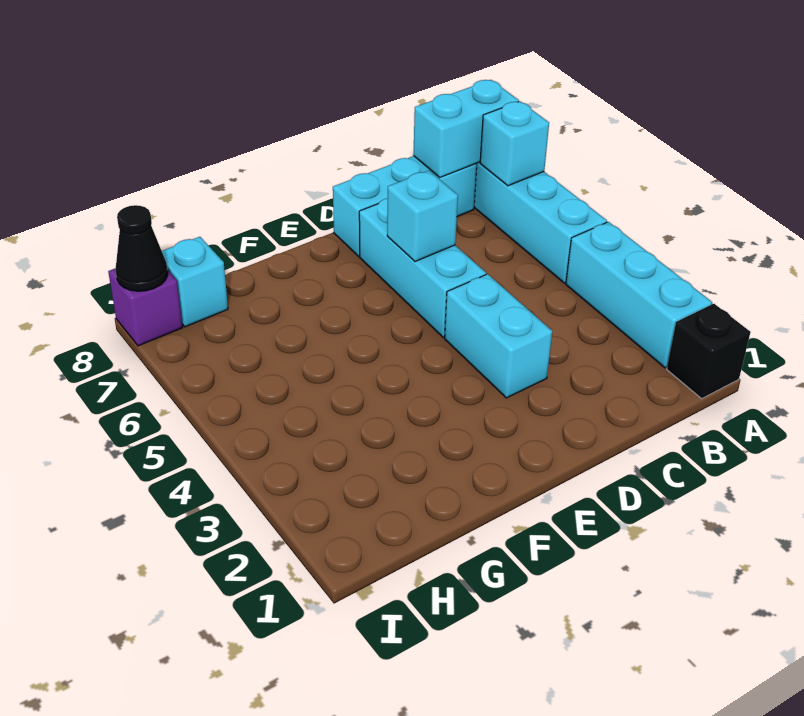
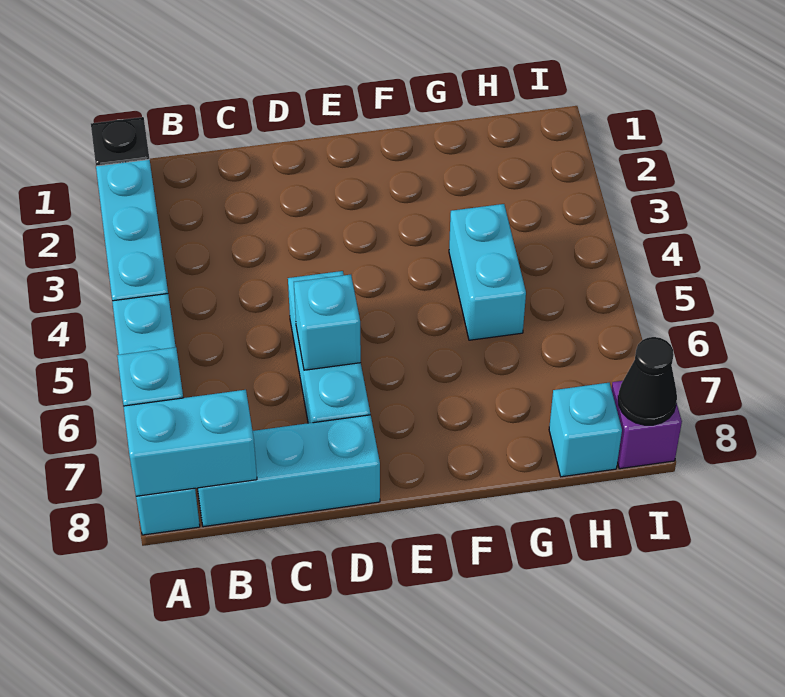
cyan 1x2 brick [445,274,552,398] -> cyan 1x2 brick moved to [449,204,526,340]

